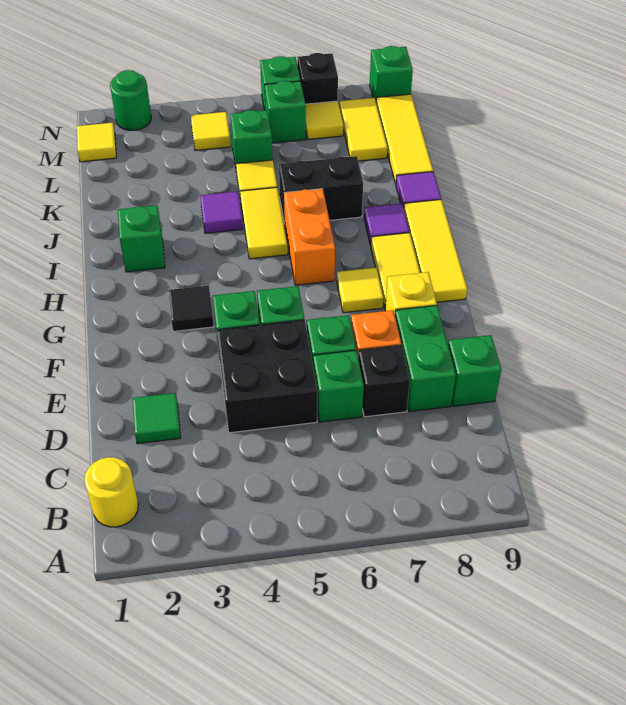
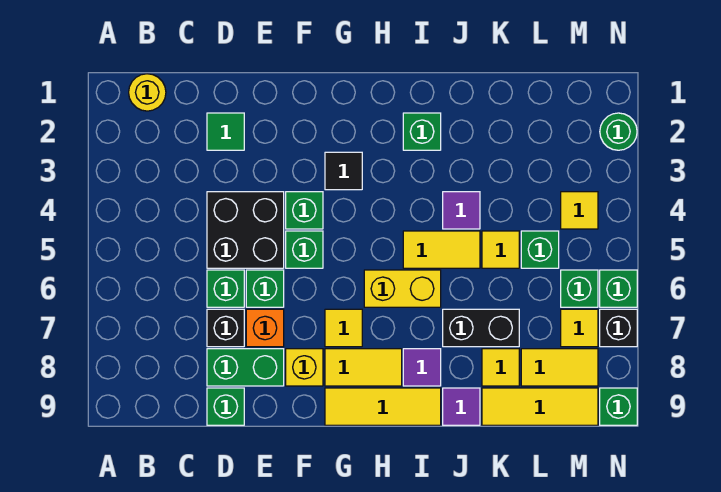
orange 1x2 brick [284,189,335,285] -> yellow 1x2 brick [364,270,441,307]
black 1x2 brick [279,156,363,224] -> black 1x2 brick turned to [443,309,519,347]
yellow 1x1 tile [77,123,116,162] -> yellow 1x1 tile moved to [482,349,519,386]

